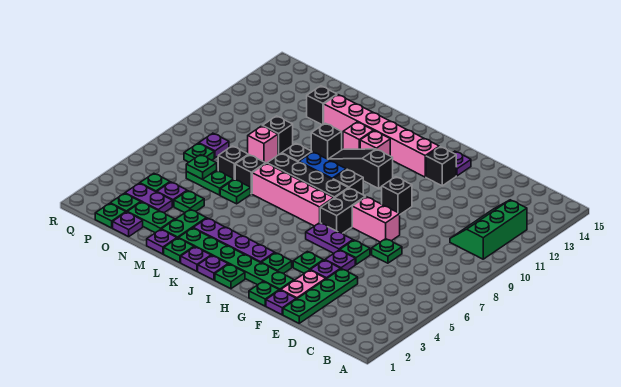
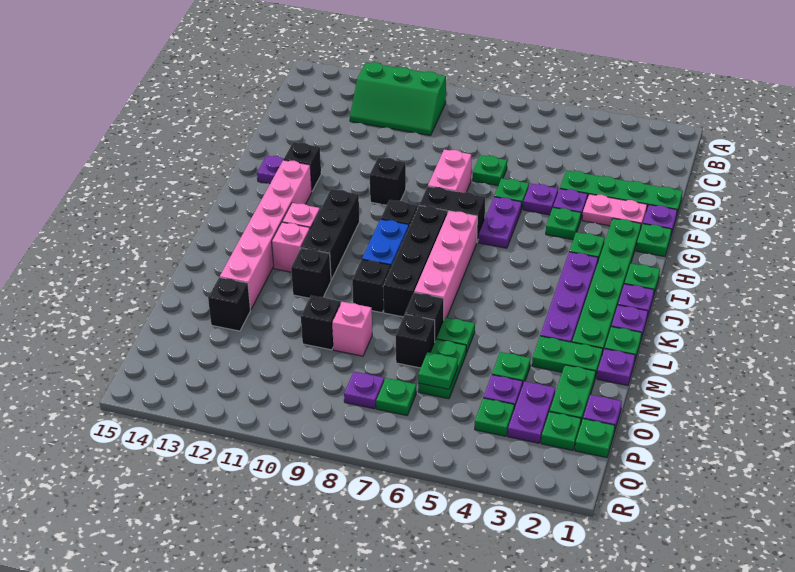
black 1x3 slope [328,149,393,188] -> black 1x3 brick [302,189,360,280]

